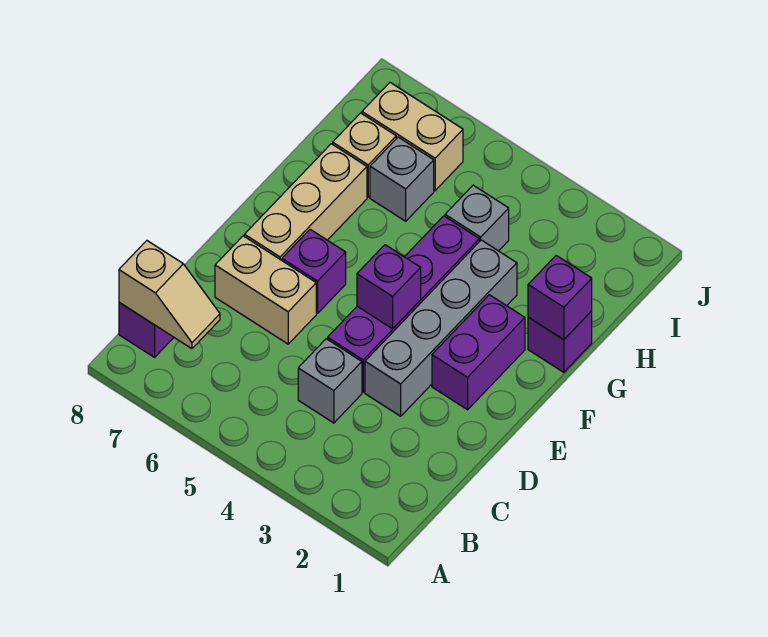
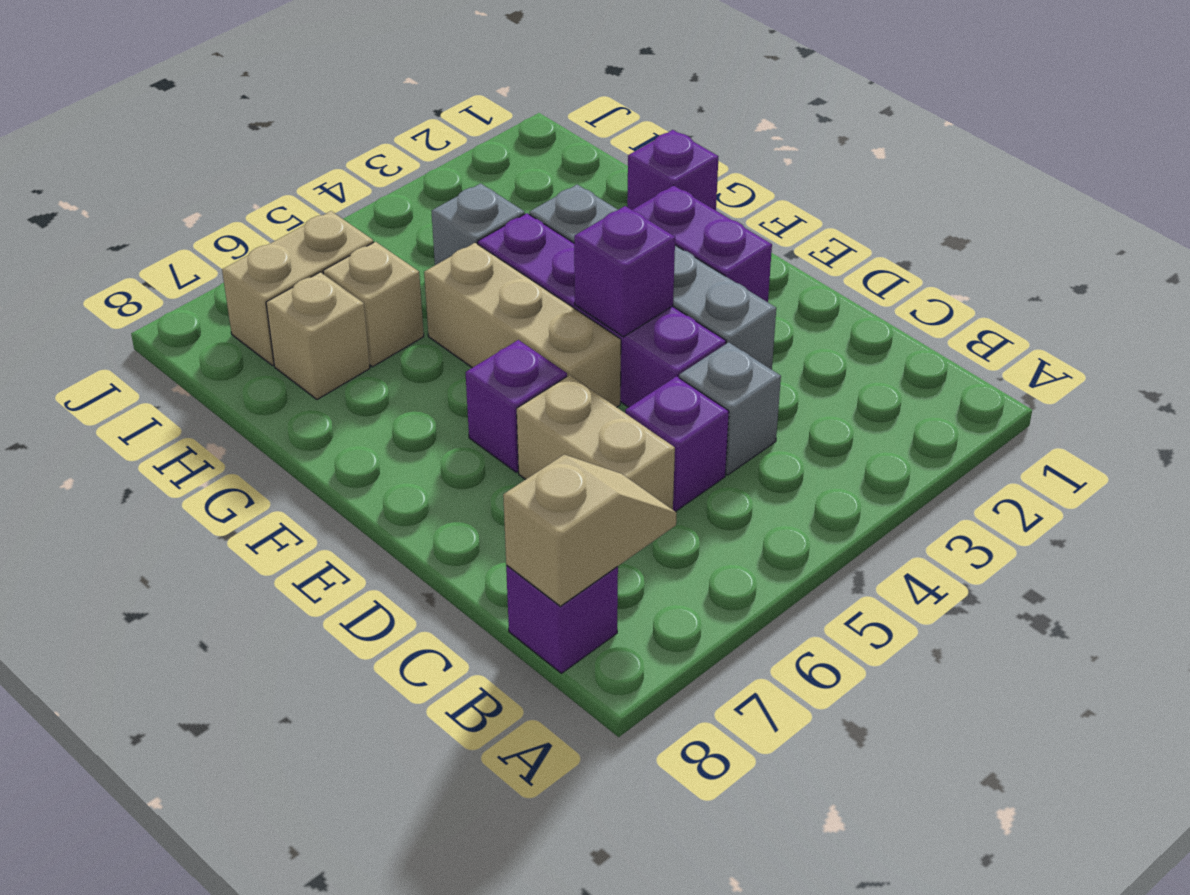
tan 1x2 brick [215,236,316,344] -> tan 1x2 brick turned to [517,375,675,510]
tan 1x3 brick [244,144,367,260] -> tan 1x3 brick moved to [424,243,621,407]
purple 1x1 brick [528,255,592,340] -> purple 1x1 brick moved to [625,376,729,512]
grey 1x1 brick [370,137,434,221] -> tan 1x1 brick [323,242,424,367]

